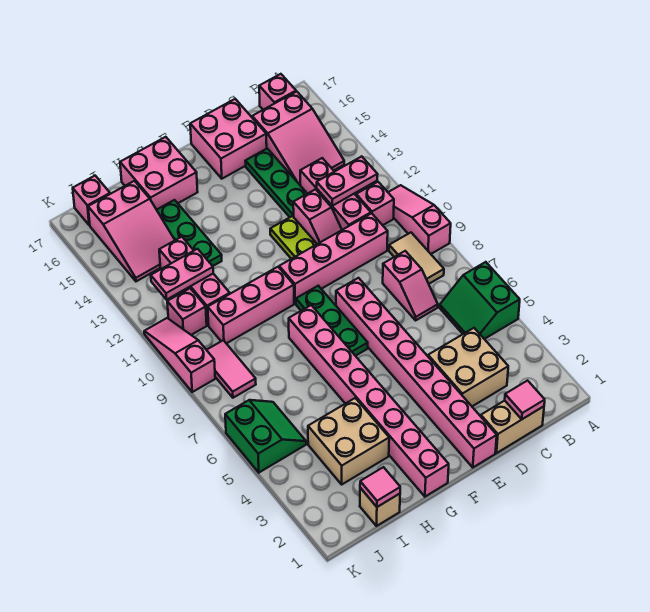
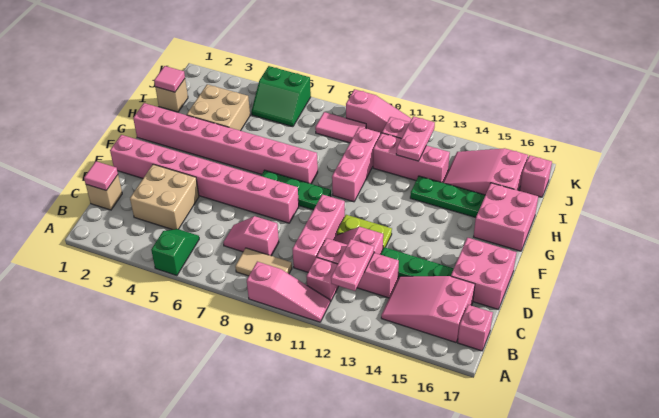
green 2x2 slope [440,262,520,339] -> green 1x2 slope [151,229,199,276]
tan 1x2 brick [481,401,544,453] -> tan 1x1 brick [86,175,122,210]
pink 1x4 brick [279,213,388,304] -> pink 1x3 brick [292,194,345,272]

